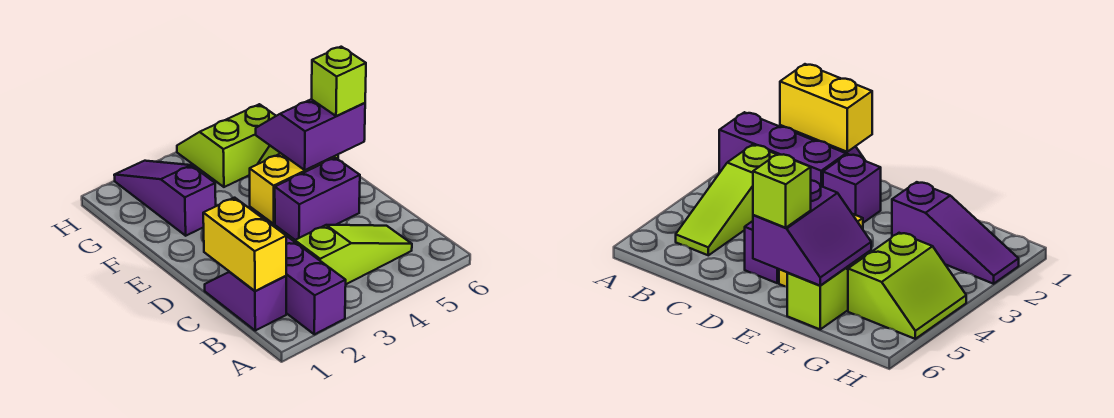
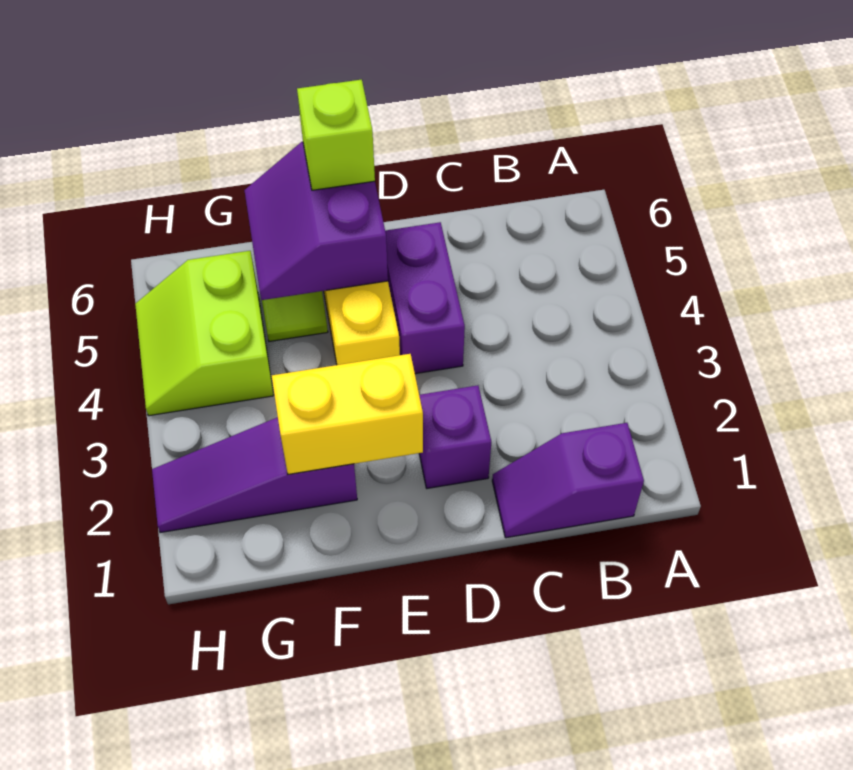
purple 1x3 brick [286,236,346,334] -> none
yellow 1x2 brick [203,198,286,291] -> yellow 1x2 brick moved to [272,354,423,474]
lime 1x3 slope [295,225,412,284] -> none

